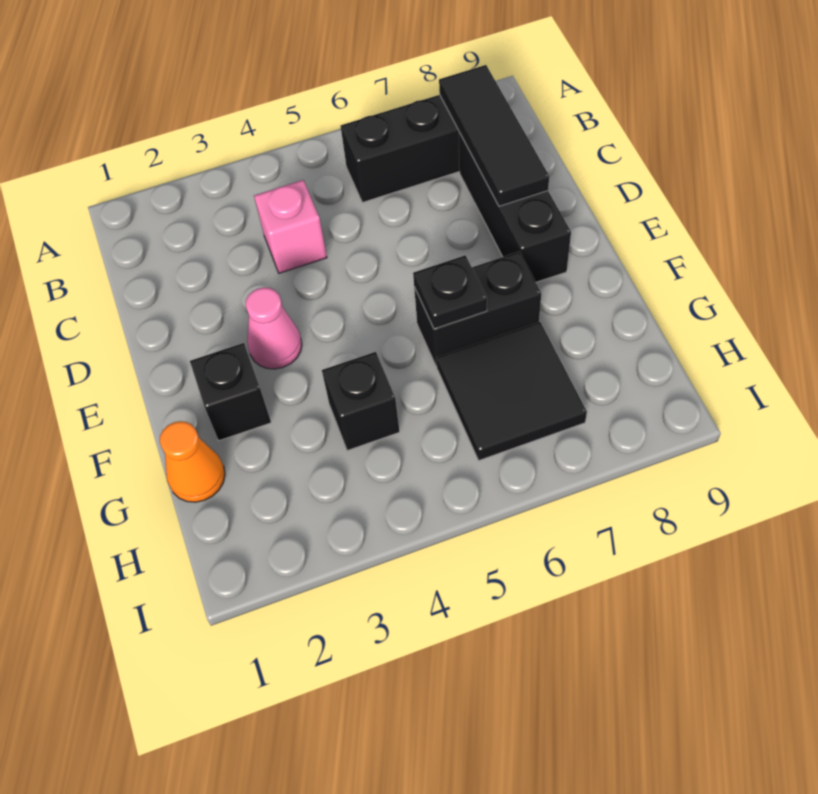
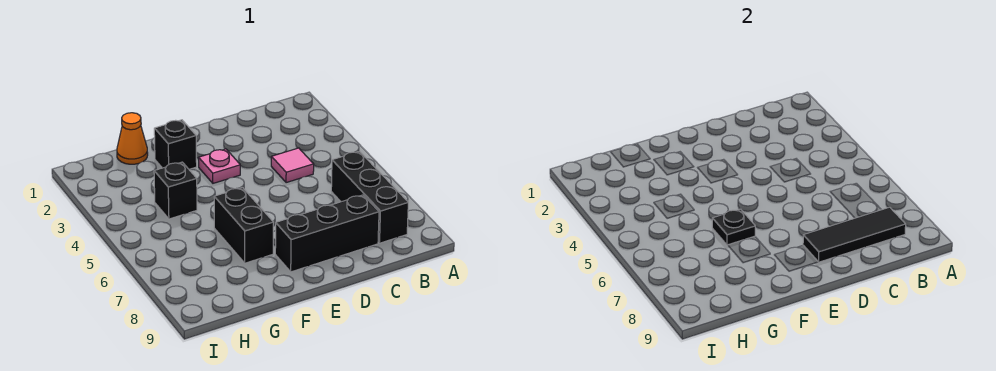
pink 1x1 brick [254,180,327,273] -> pink 1x1 tile [271,148,314,183]
pink 1x1 cone [246,287,302,369] -> pink 1x1 plate [199,149,240,183]
black 2x2 tile [436,322,587,460] -> none

